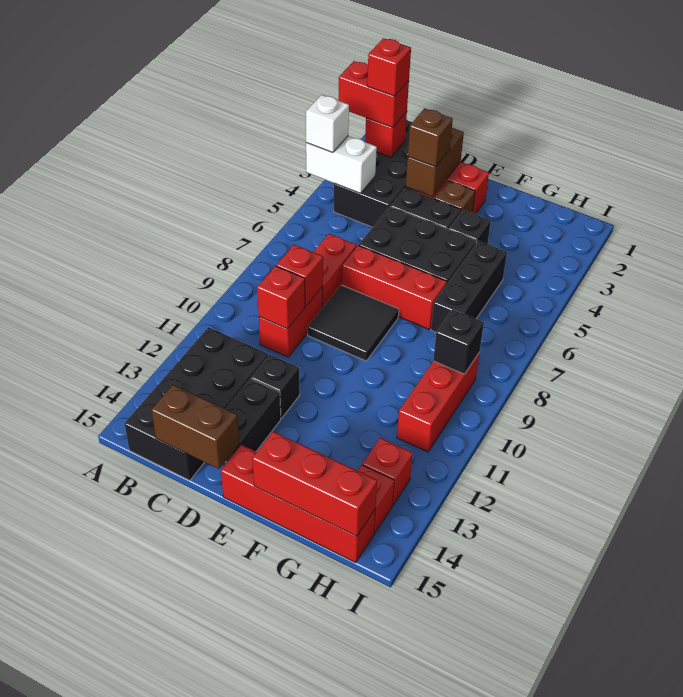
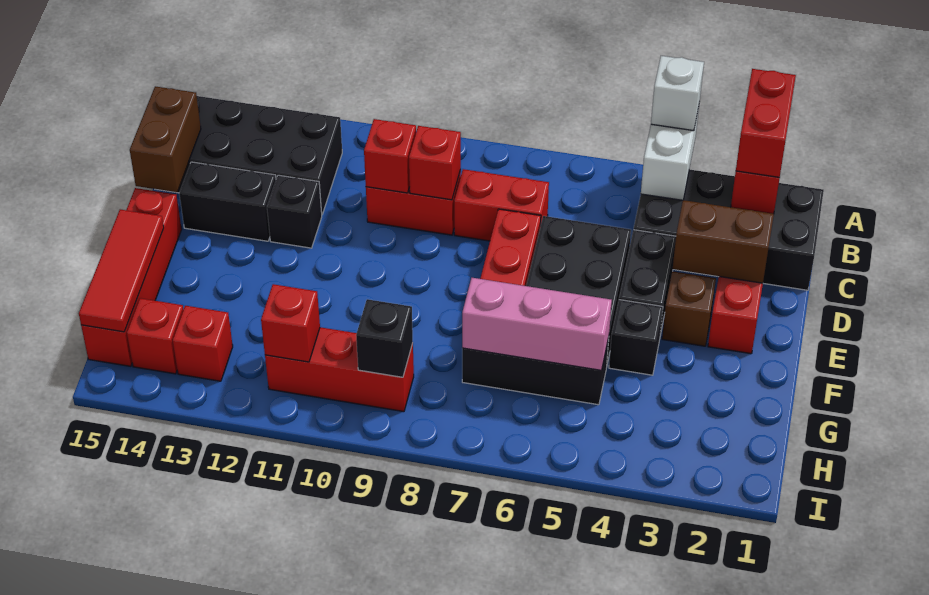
red 1x1 brick [367,38,411,96] -> red 1x1 brick moved to [261,284,320,362]
brown 1x1 brick [408,108,453,167] -> none
black 2x2 tile [308,285,399,361] -> none
red 1x3 brick [252,432,377,536] -> red 1x3 tile [79,210,164,332]
none -> pink 1x3 brick [462,278,612,370]

